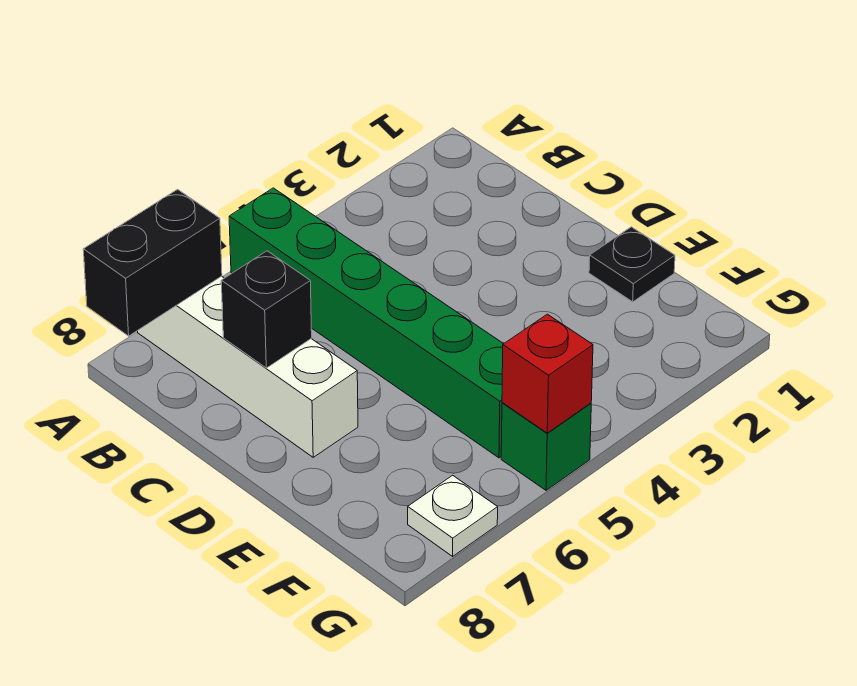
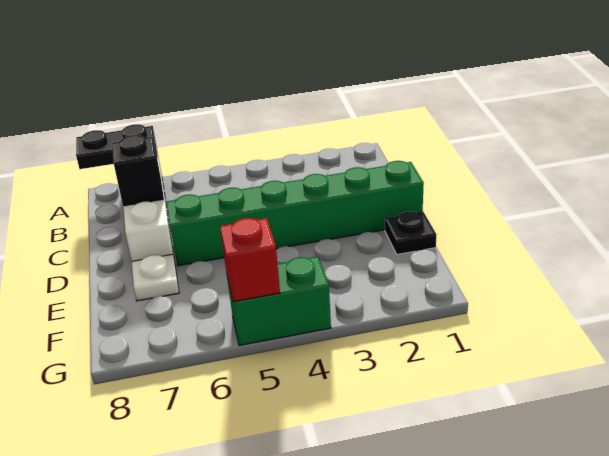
green 1x6 brick [229,188,503,458] -> green 1x6 brick turned to [167,161,424,266]
black 1x2 brick [83,189,222,336] -> black 1x2 plate [76,124,158,169]
green 1x1 brick [501,403,591,490] -> green 1x2 brick [227,257,331,345]
white 1x1 plate [408,475,498,556] -> white 1x1 plate moved to [131,254,179,301]

